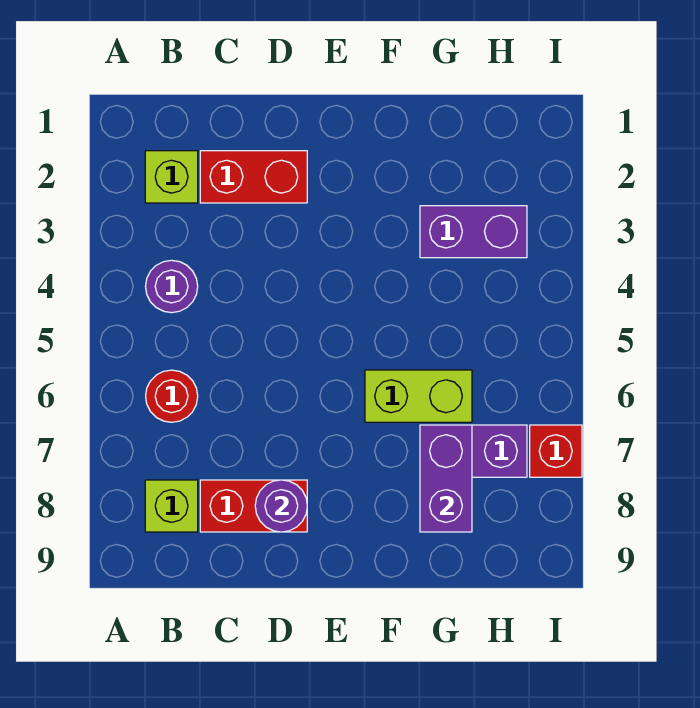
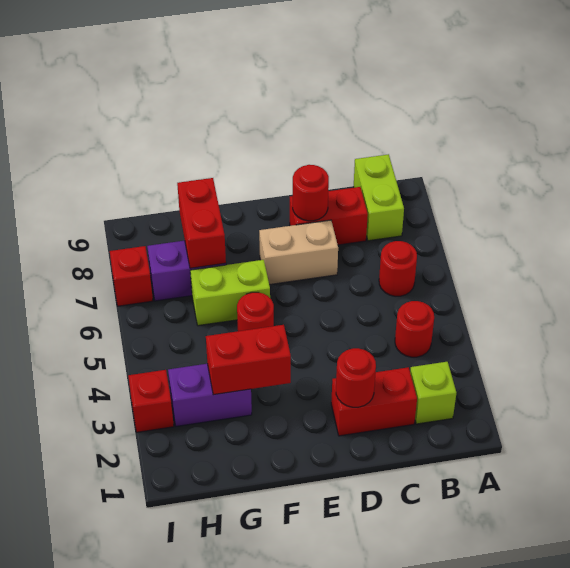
purple 1x1 round brick [146,260,198,313] -> red 1x1 round brick [395,301,434,357]
lime 1x1 brick [145,480,198,532] -> lime 1x2 brick [354,154,404,241]
none -> red 1x1 round brick [336,348,376,407]
none -> tan 1x2 brick [259,220,338,285]
purple 1x1 round brick [255,480,307,532] -> red 1x1 round brick [293,165,329,221]
none -> red 1x2 brick [206,325,291,395]
none -> red 1x1 round brick [237,292,274,331]
purple 1x2 brick [420,425,472,532] -> red 1x2 brick [177,178,226,268]
none -> red 1x1 brick [128,370,174,432]

